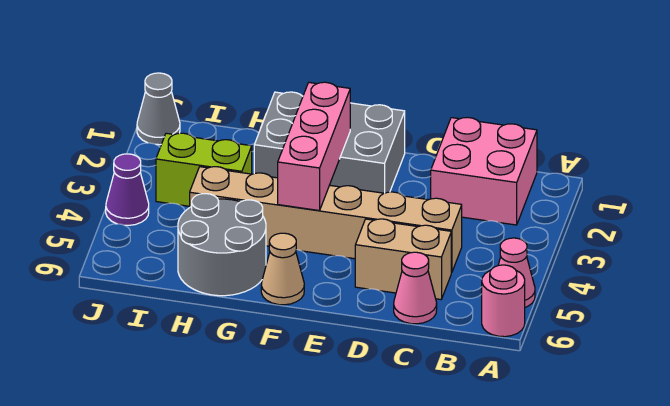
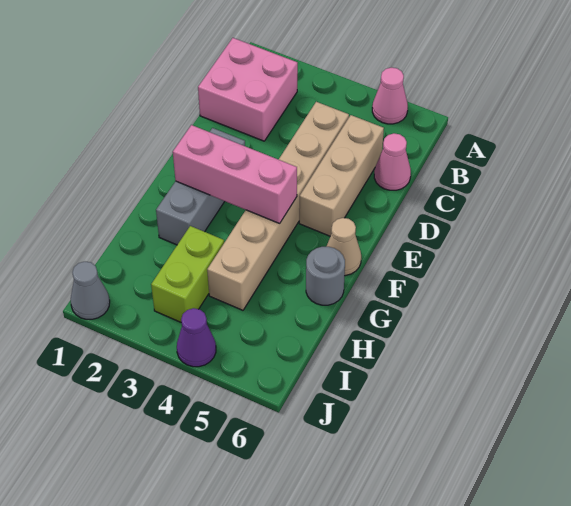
pink 1x1 round brick [482,265,525,337] -> none
tan 1x2 brick [355,219,451,299] -> tan 1x3 brick [299,115,384,236]
grey 2x3 brick [254,92,405,193] -> grey 1x3 brick [156,128,245,245]
grey 2x2 round brick [178,194,266,296] -> grey 1x1 round brick [306,247,345,305]

